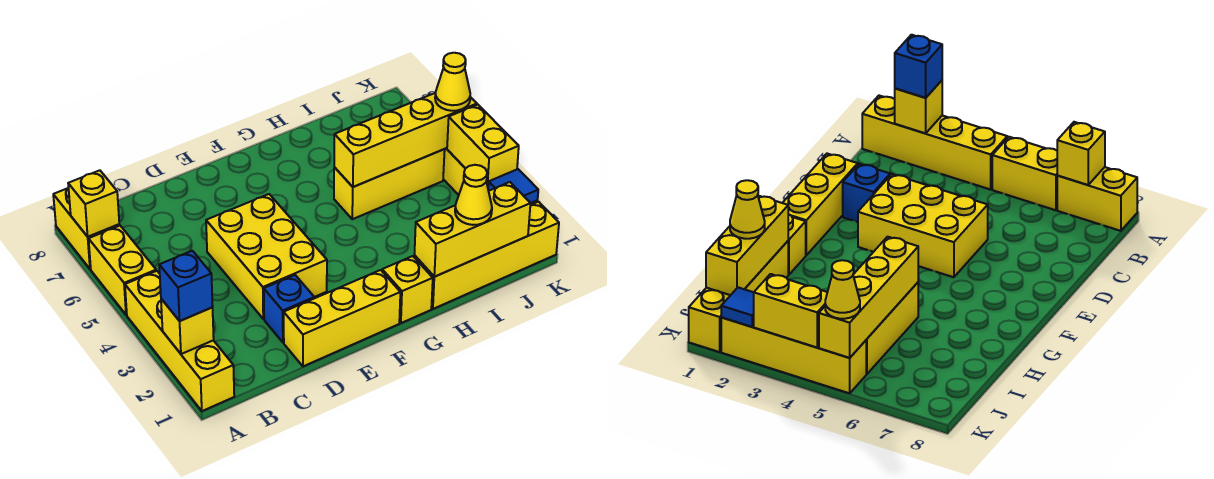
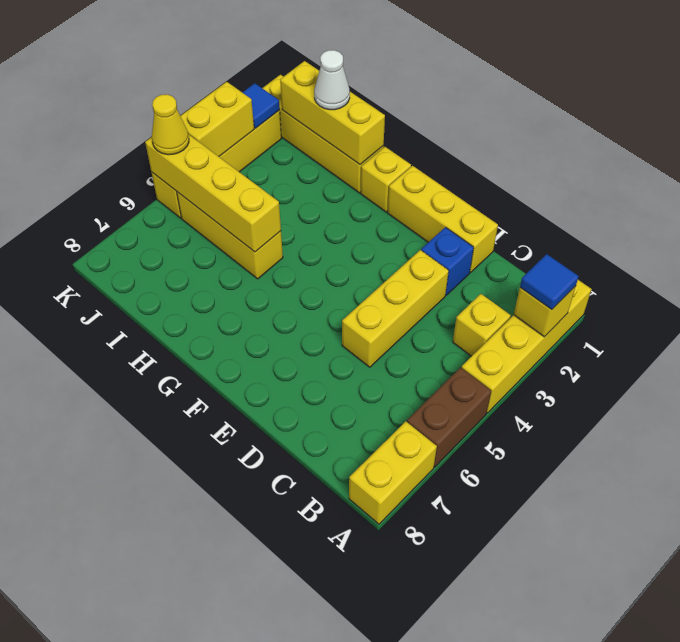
blue 1x1 brick [159,251,213,321] -> blue 1x1 tile [520,254,579,310]
yellow 1x2 brick [89,226,156,315] -> brown 1x2 brick [407,367,491,467]
yellow 1x1 brick [68,170,119,237] -> yellow 1x1 brick moved to [453,294,511,356]
yellow 2x3 brick [206,194,327,319] -> yellow 1x3 brick [342,250,449,367]
yellow 1x1 cone [455,165,492,225] -> white 1x1 cone [314,50,350,110]

